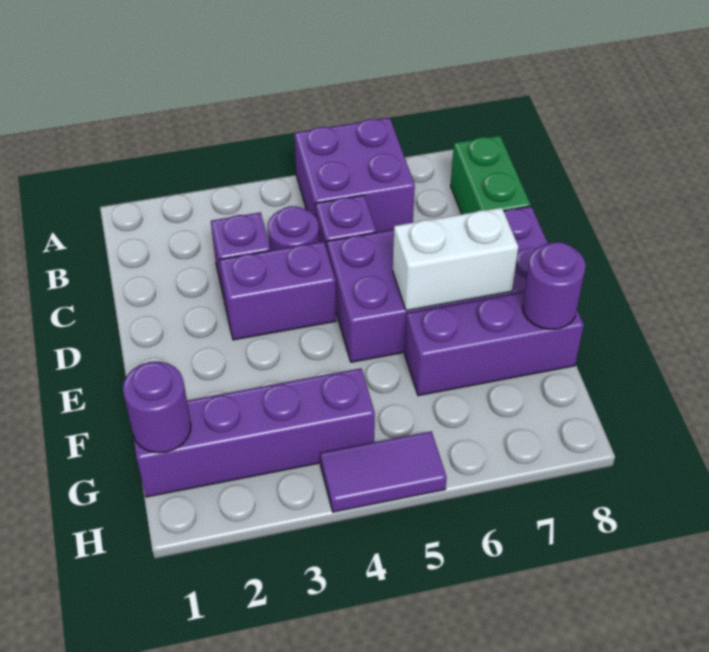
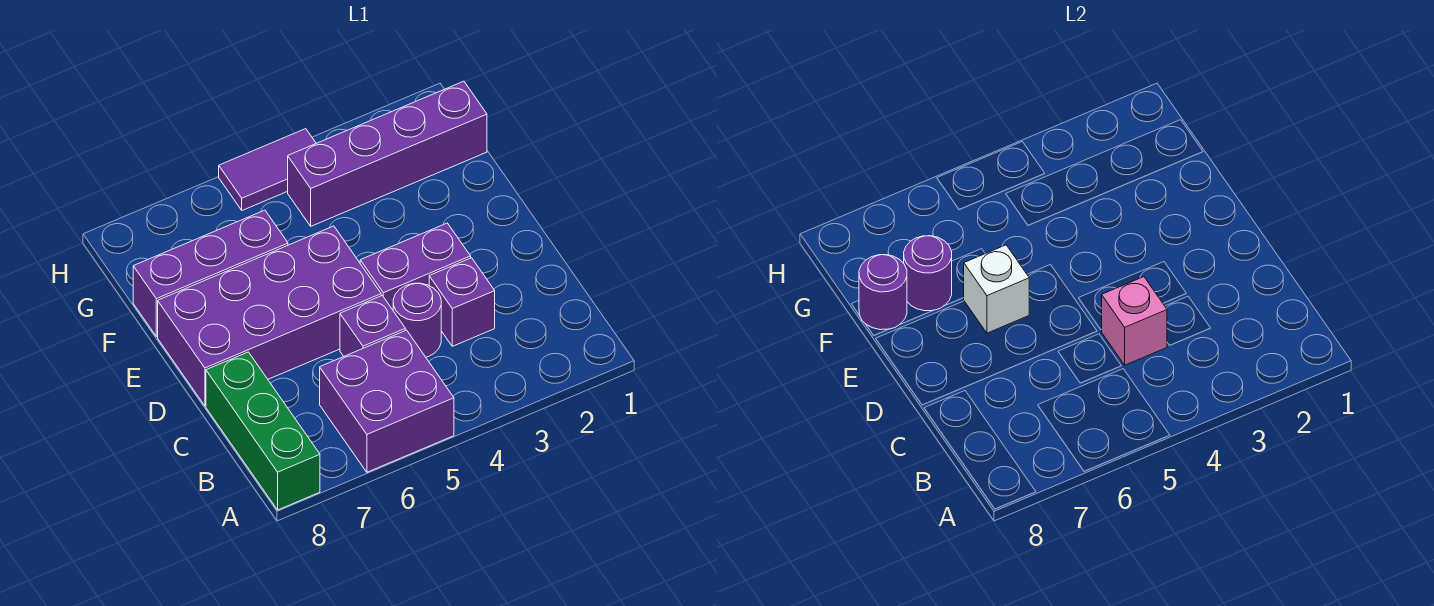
green 1x2 brick [451,136,531,214] -> green 1x3 brick [206,352,320,510]
none -> pink 1x1 brick [1101,277,1167,365]
white 1x2 brick [393,208,518,311] -> white 1x1 brick [964,245,1029,333]
purple 1x1 round brick [123,361,191,453] -> purple 1x1 round brick moved to [904,236,952,311]

